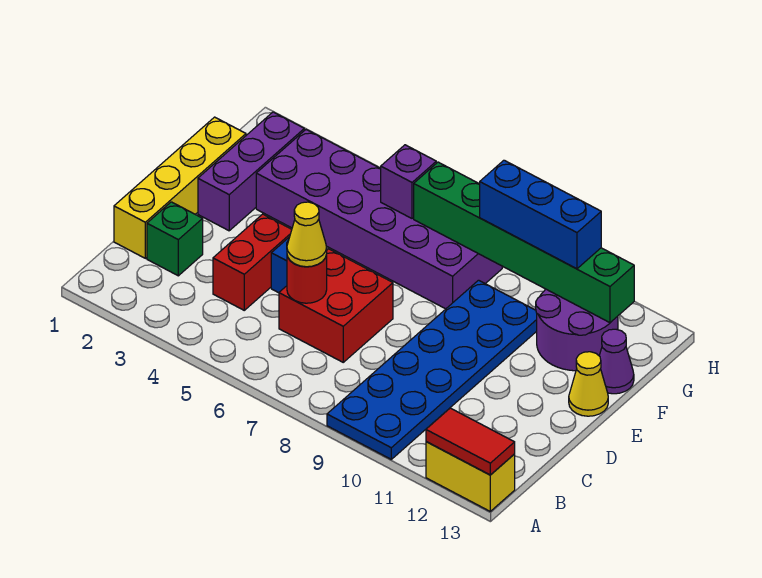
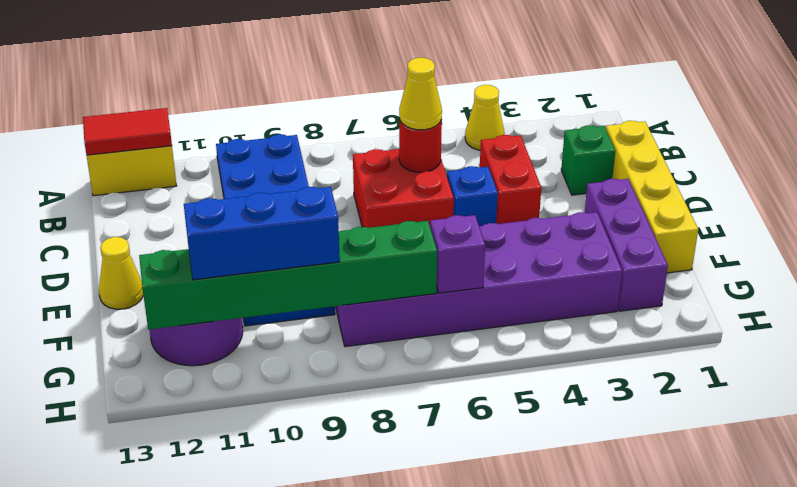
none -> yellow 1x1 cone [465,85,505,150]
purple 1x1 cone [599,329,634,394] -> none

